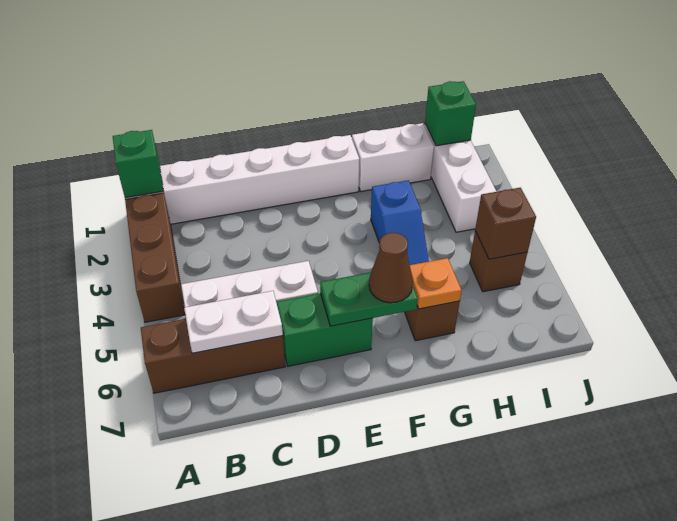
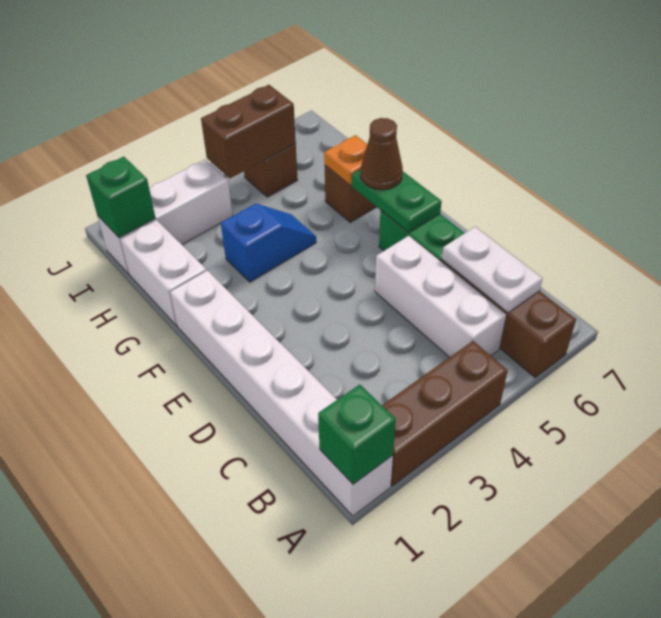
brown 1x1 brick [475,188,536,259] -> brown 1x2 brick [201,85,296,178]

